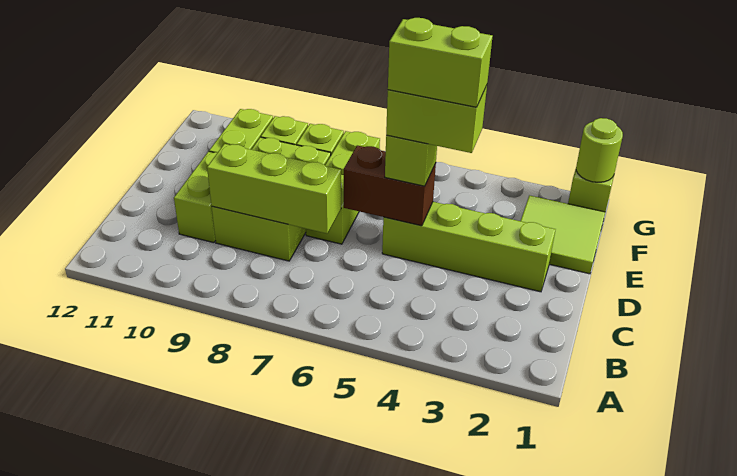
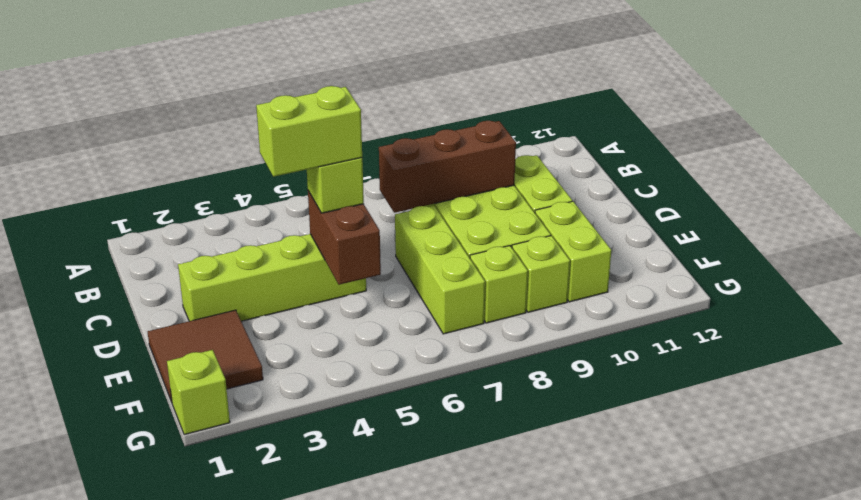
lime 1x3 brick [207,144,341,233] -> brown 1x3 brick [379,121,516,213]
lime 1x2 brick [388,18,493,107] -> none
brown 1x2 brick [344,145,436,226] -> brown 1x2 brick turned to [308,191,381,285]
lime 2x2 tile [521,195,605,274] -> brown 2x2 tile [148,310,263,402]
lime 1x1 round brick [576,118,623,182] -> none

